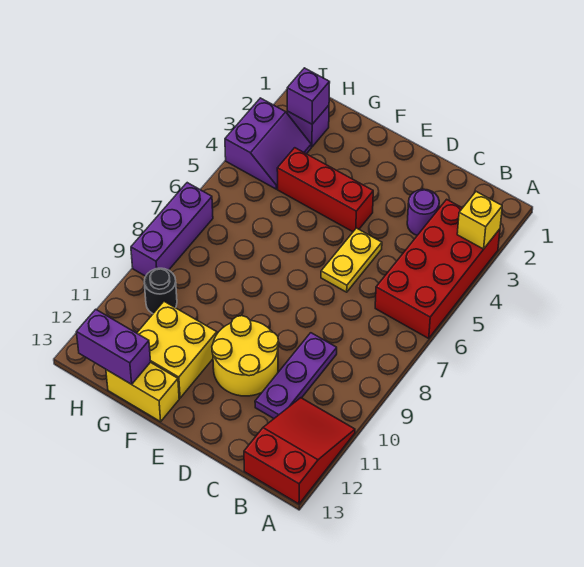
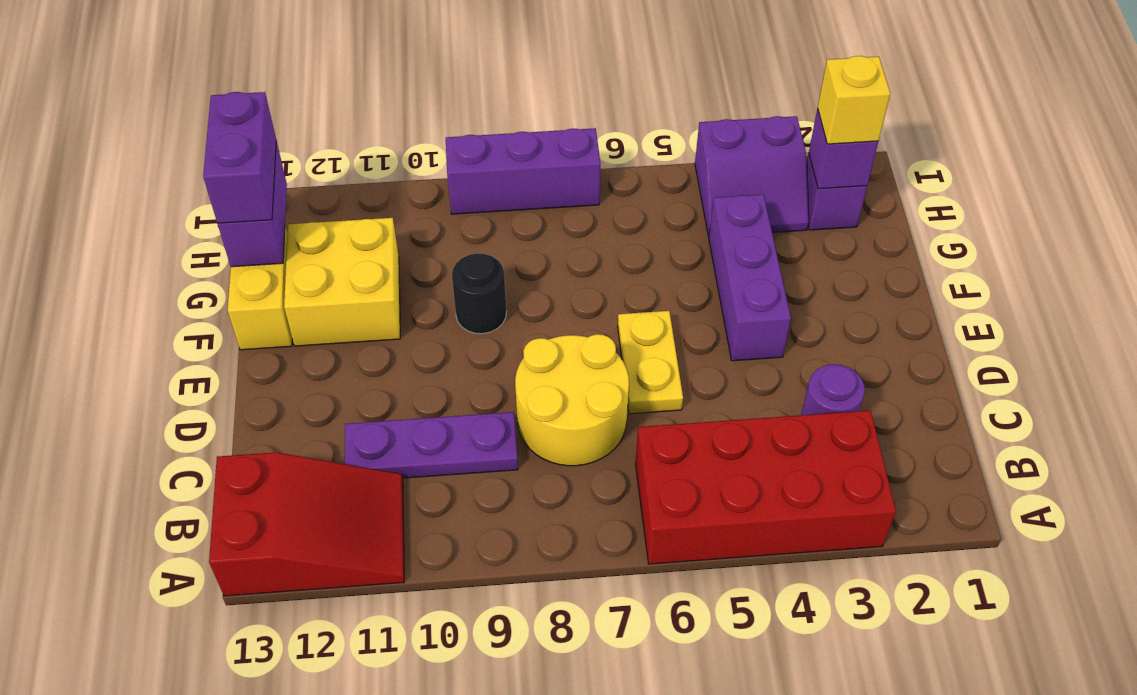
yellow 1x1 brick [457,192,502,249] -> yellow 1x1 brick moved to [818,56,890,144]
yellow 1x2 plate [321,228,382,292] -> yellow 1x2 plate turned to [618,311,683,414]
yellow 2x2 round brick [212,316,279,396] -> yellow 2x2 round brick moved to [515,334,629,466]
red 1x3 brick [277,148,373,232] -> purple 1x3 brick [709,194,791,361]
none -> purple 1x2 brick [203,92,276,223]
black 1x1 round brick [144,268,177,314] -> black 1x1 round brick moved to [452,253,507,334]

